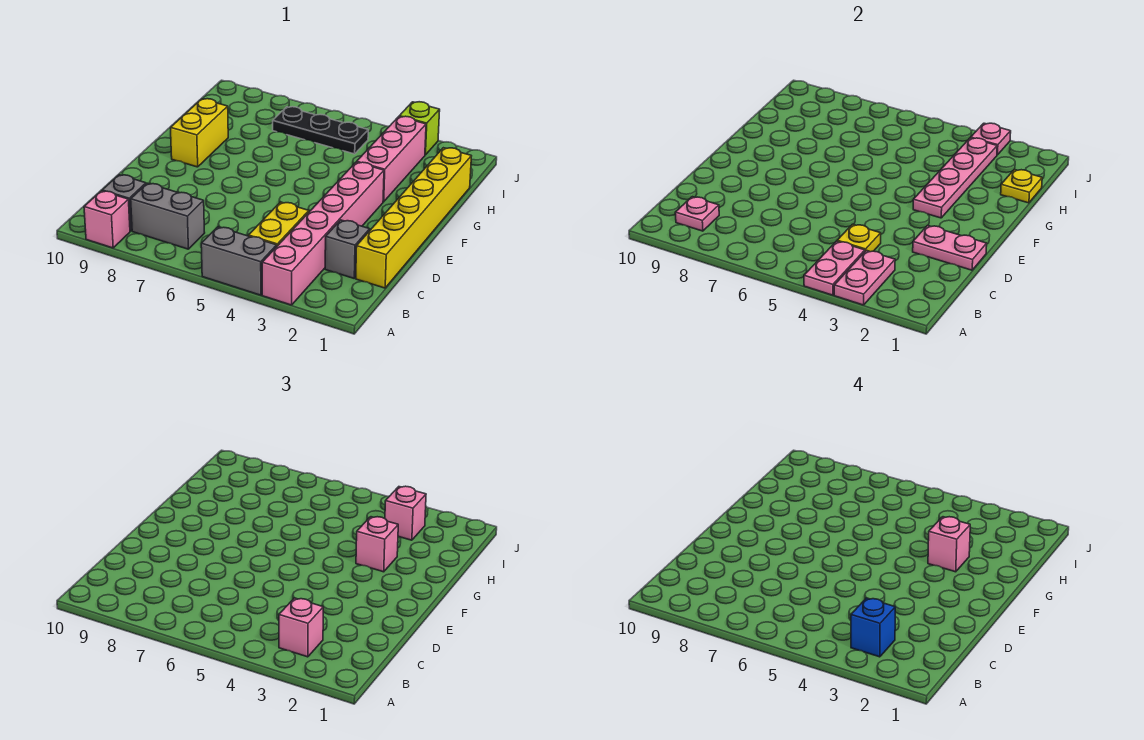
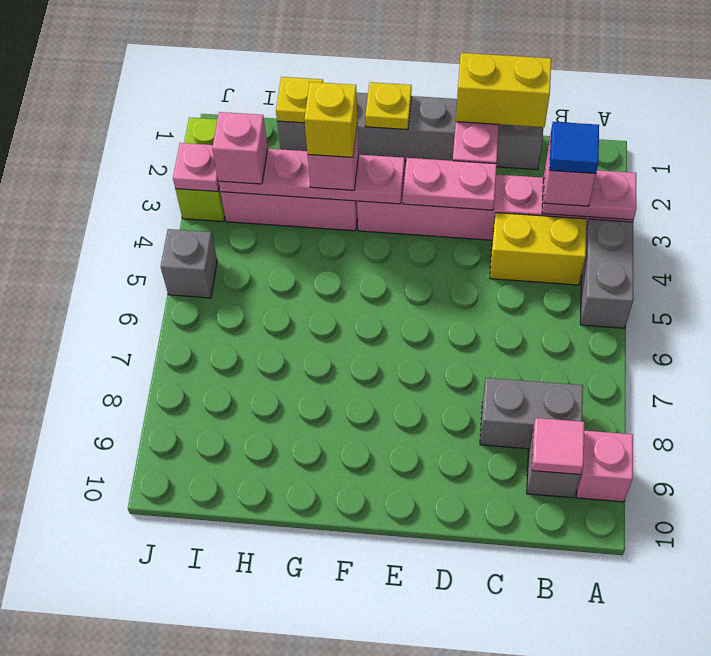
pink 1x2 plate [804,241,865,295] -> pink 1x2 plate moved to [403,158,497,210]
blue 1x1 brick [851,598,895,657] -> blue 1x1 tile [549,122,599,174]
grey 1x2 brick [131,183,205,249] -> grey 1x2 brick turned to [480,378,583,449]
pink 1x1 plate [675,197,719,231] -> pink 1x1 tile [532,418,584,475]
yellow 1x6 brick [356,148,471,288] -> grey 1x6 brick [277,93,543,170]
grey 1x1 brick [325,220,370,278] -> grey 1x1 brick moved to [161,229,217,298]
yellow 1x1 plate [837,224,881,252] -> yellow 1x1 plate moved to [365,82,412,130]
yellow 1x2 brick [171,99,228,167] -> yellow 1x2 brick moved to [456,53,551,127]
pink 1x1 brick [928,517,970,572] -> yellow 1x1 brick [304,82,358,157]
black 1x3 plate [273,107,368,154] -> none
lime 1x1 brick [399,102,440,155] -> lime 1x2 brick [175,117,225,222]

